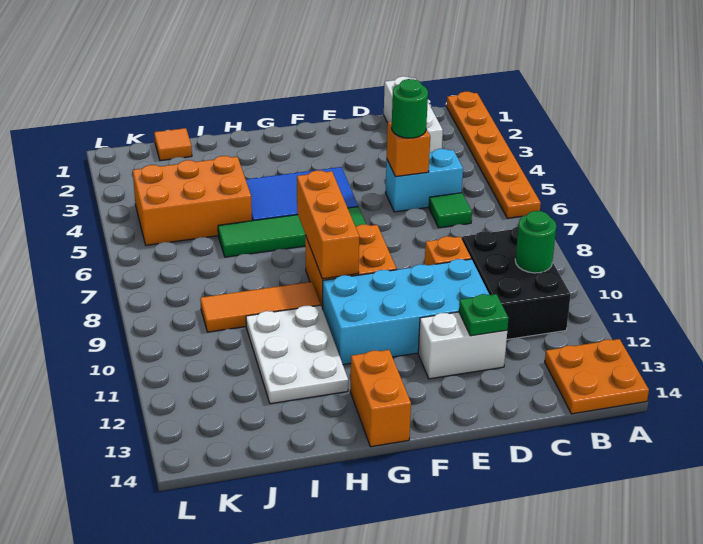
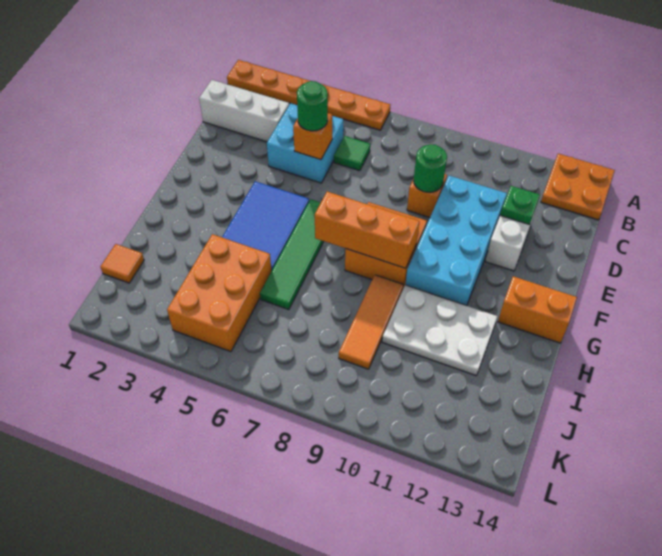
black 2x3 brick [462,227,571,339] -> none
green 1x1 round brick [515,211,556,273] -> green 1x1 round brick moved to [413,144,447,192]
cyan 1x2 brick [385,149,463,212] -> cyan 2x2 brick [267,103,343,183]

